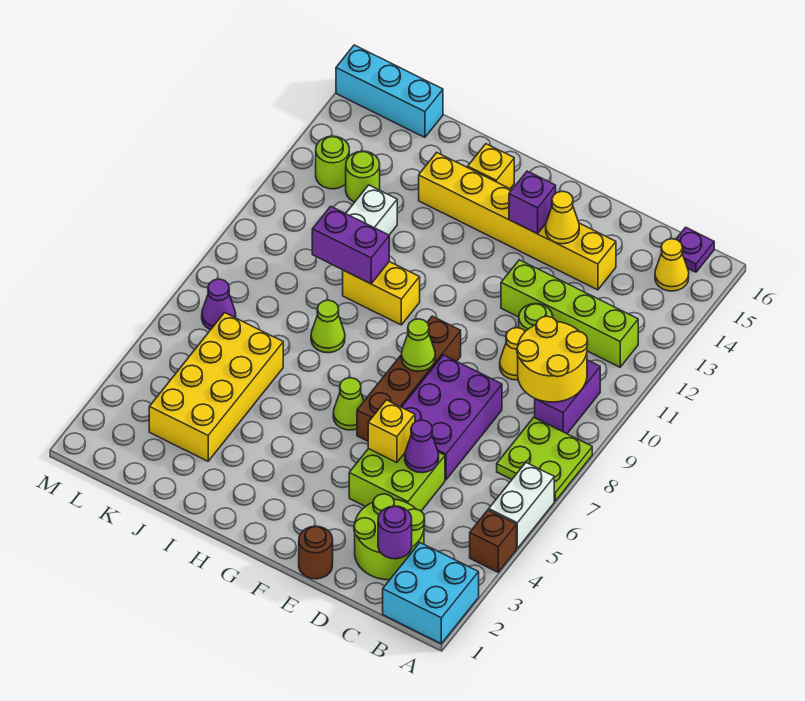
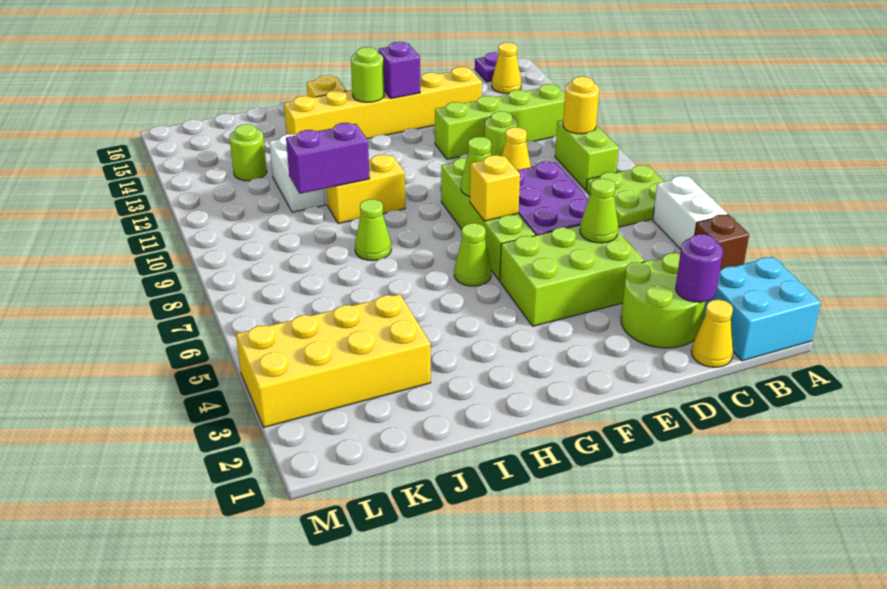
purple 1x2 brick [535,360,600,434] -> lime 1x2 brick [555,120,619,190]
yellow 2x2 round brick [517,316,588,402] -> yellow 1x1 round brick [563,77,599,134]
lime 2x2 brick [349,449,445,511] -> lime 2x3 brick [500,225,644,326]
purple 1x1 cone [405,420,439,473] -> lime 1x1 cone [580,178,618,243]
brown 1x1 round brick [299,526,333,579] -> none
yellow 1x1 brick [368,400,415,463] -> yellow 1x1 brick moved to [470,155,520,221]
yellow 1x1 cone [546,191,579,244] -> yellow 1x1 cone moved to [691,300,733,367]
brown 1x4 brick [357,316,461,441] -> lime 1x4 brick [441,158,535,281]
yellow 2x4 brick [149,313,283,461] -> yellow 2x4 brick turned to [236,294,431,427]
cyan 1x3 brick [336,45,443,137] -> none
purple 1x1 cone [202,279,236,330] -> none
lime 1x1 round brick [316,136,349,189] -> lime 1x1 round brick moved to [351,47,384,102]

